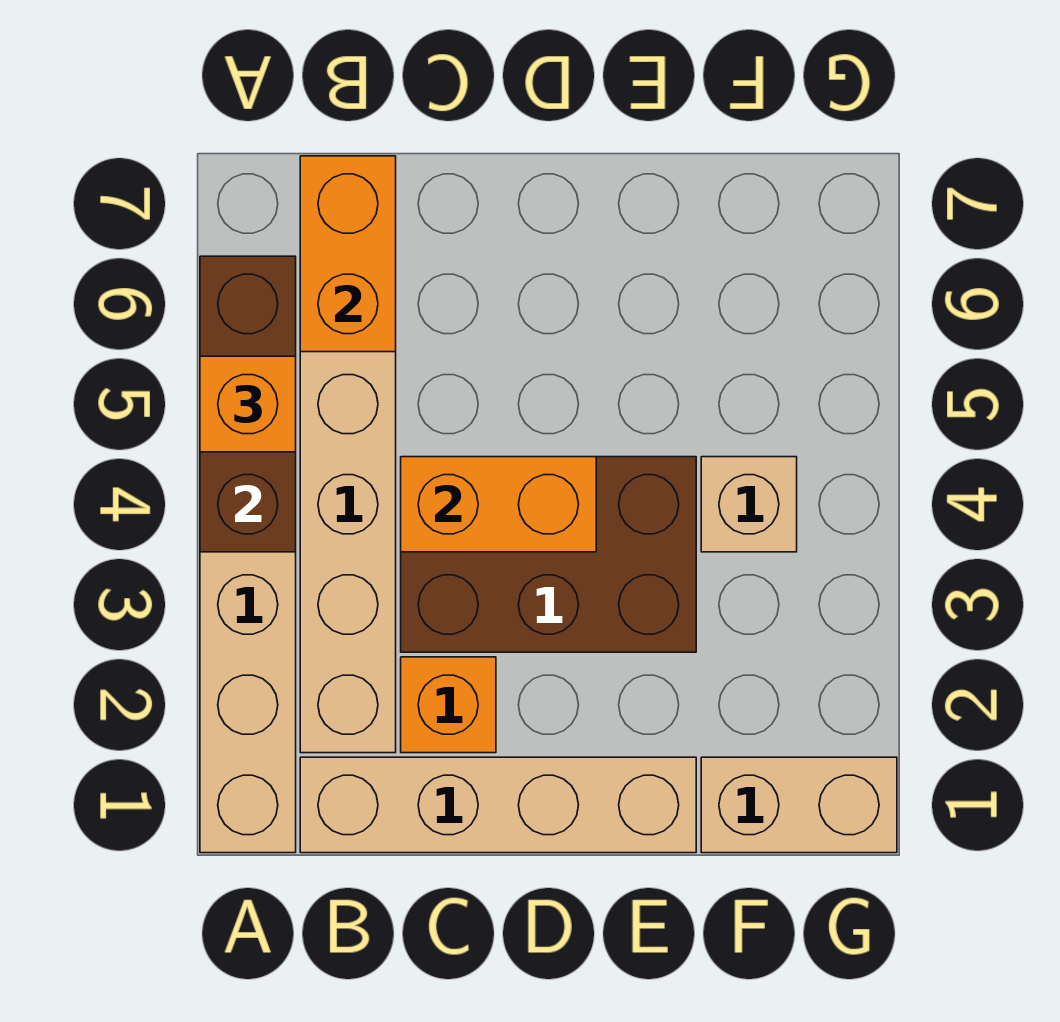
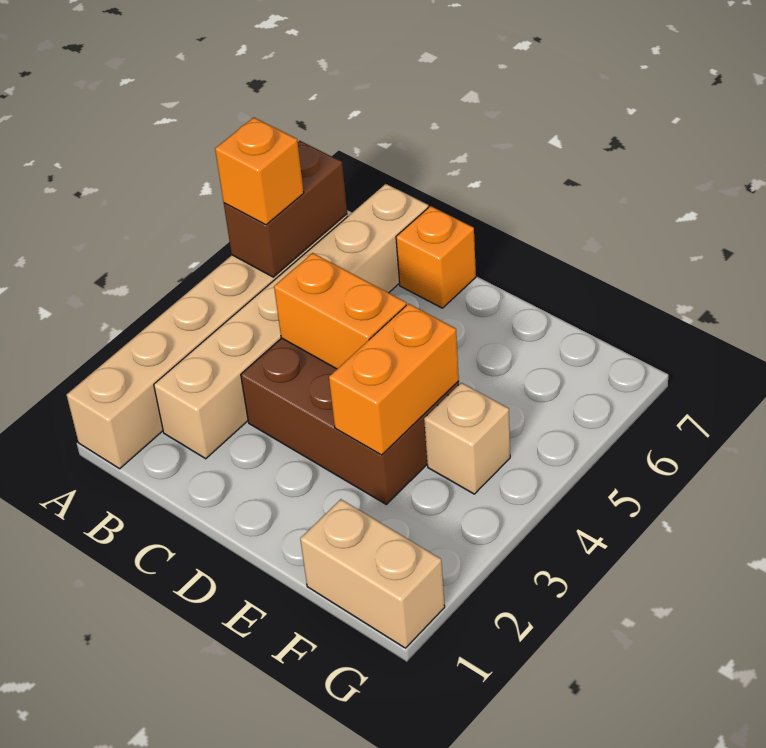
brown 1x3 brick [200,256,296,552] -> brown 1x2 brick [224,141,347,277]
tan 1x4 brick [300,757,696,853] -> none
orange 1x2 brick [300,156,396,352] -> orange 1x2 brick moved to [329,304,459,455]
orange 1x1 brick [401,657,496,753] -> orange 1x1 brick moved to [396,206,476,308]

